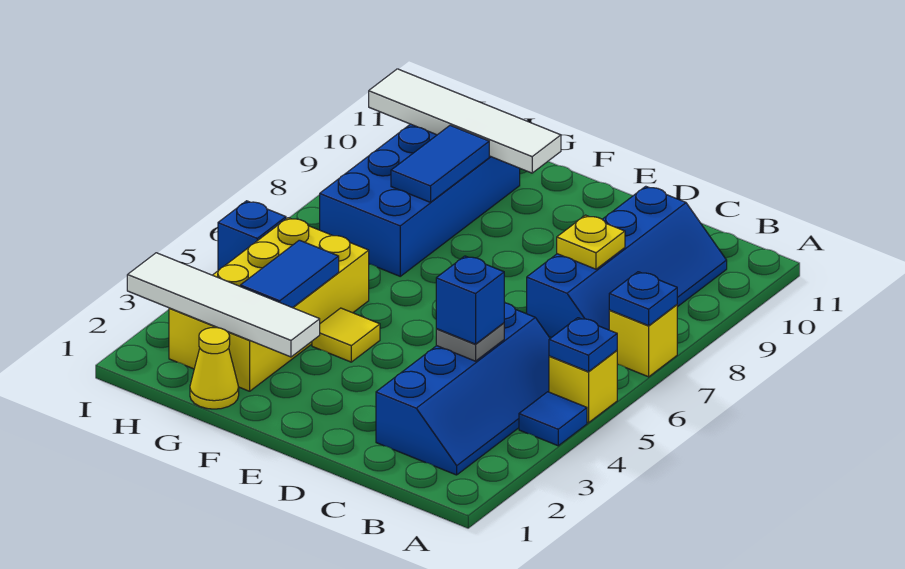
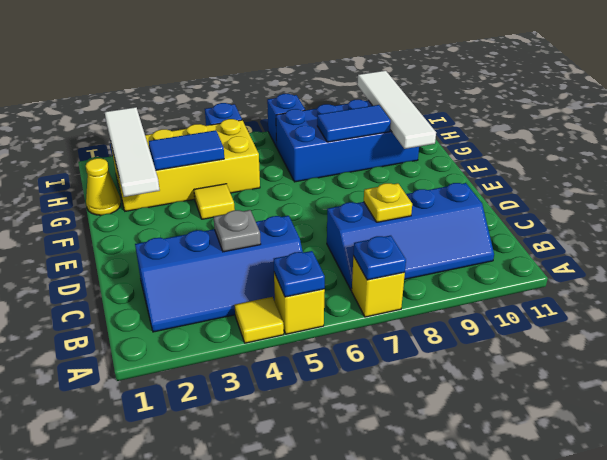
blue 1x1 tile [519,392,587,446] -> yellow 1x1 tile [235,297,284,343]
blue 1x1 brick [436,256,504,344] -> blue 1x1 brick moved to [267,94,305,147]

